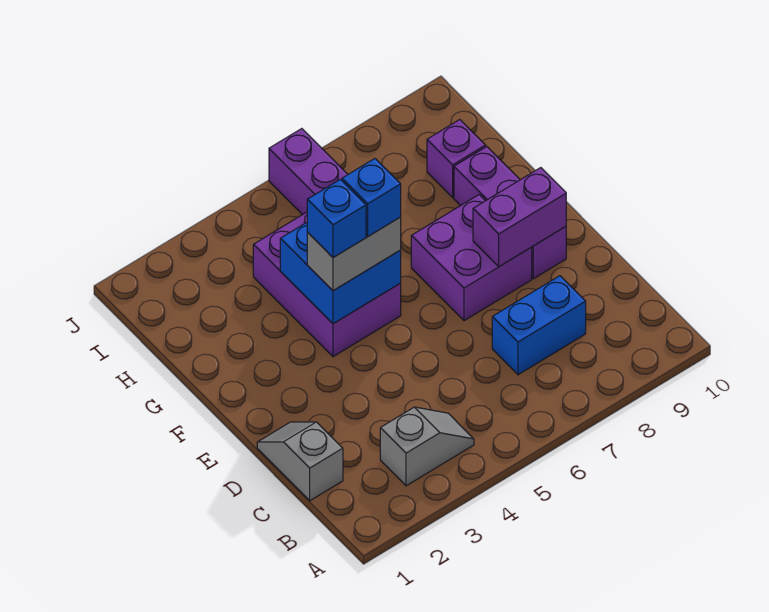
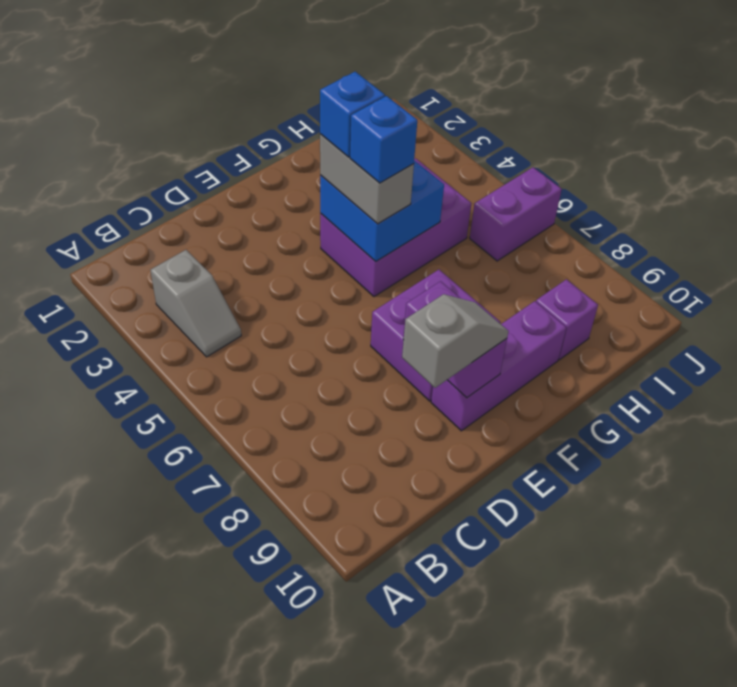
grey 1x2 slope [257,422,343,501] -> grey 1x2 slope moved to [402,294,508,388]
blue 1x2 brick [492,276,586,375] -> none

